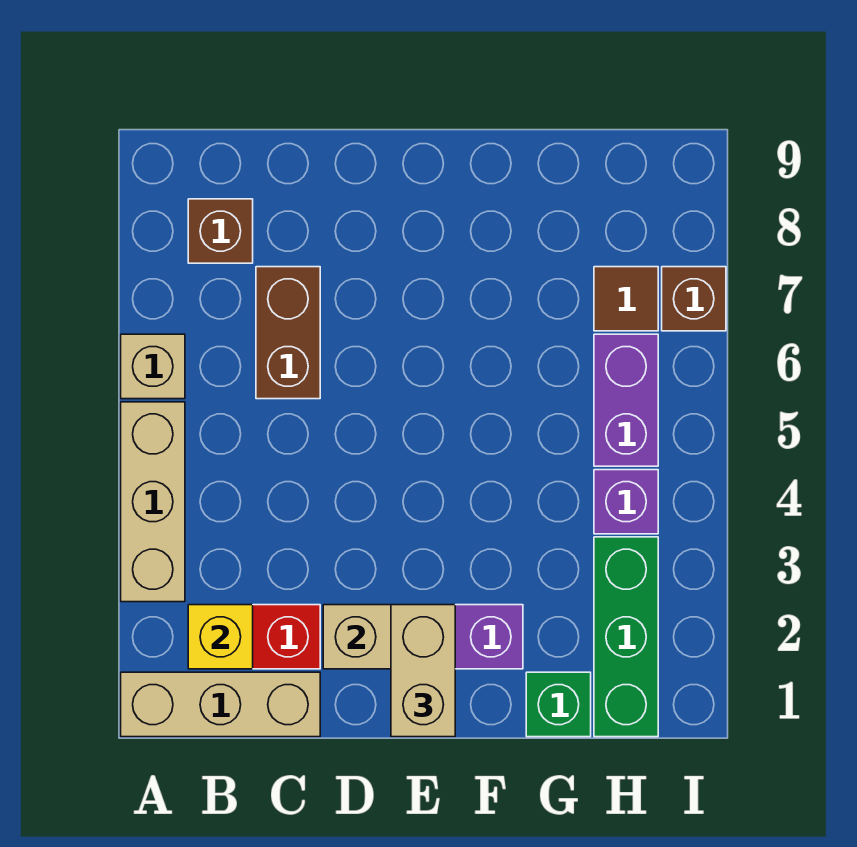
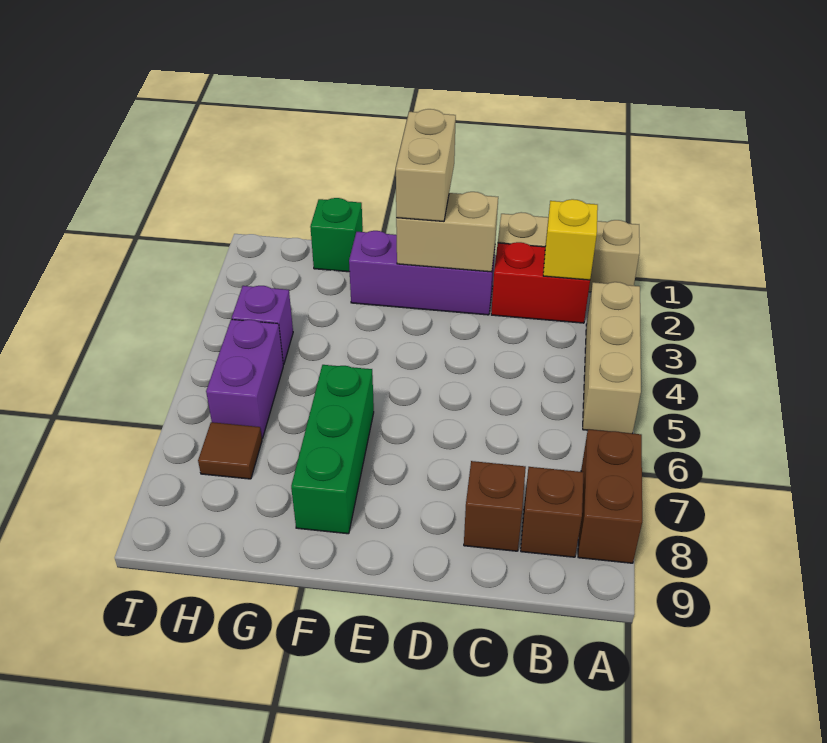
tan 1x1 brick [121,334,185,399] -> none
brown 1x2 brick [256,267,320,399] -> brown 1x2 brick moved to [578,429,642,563]
green 1x3 brick [594,537,658,737] -> green 1x3 brick moved to [291,365,374,534]
brown 1x1 brick [662,267,726,331] -> brown 1x1 brick moved to [464,461,526,551]

